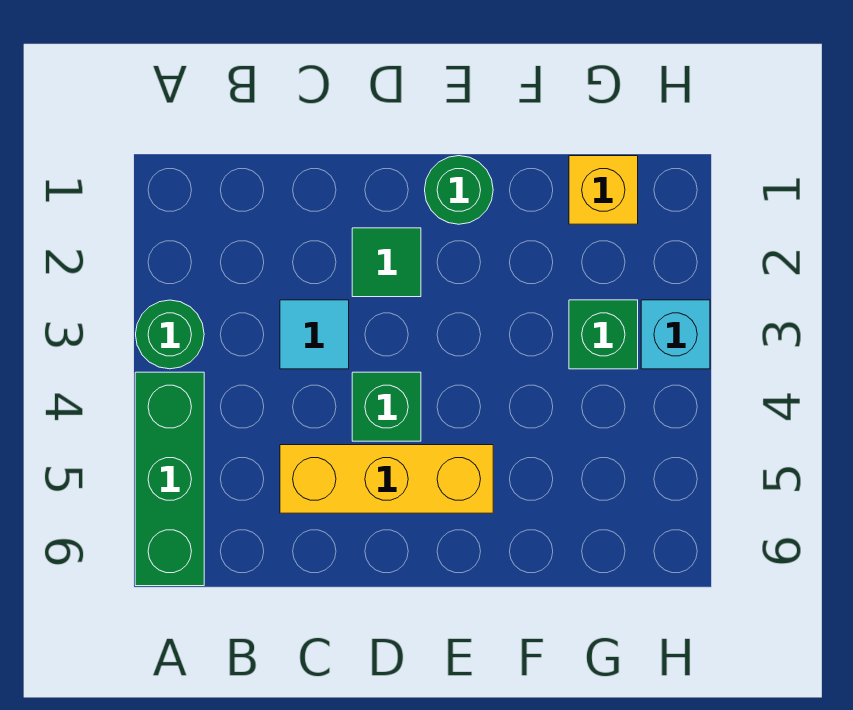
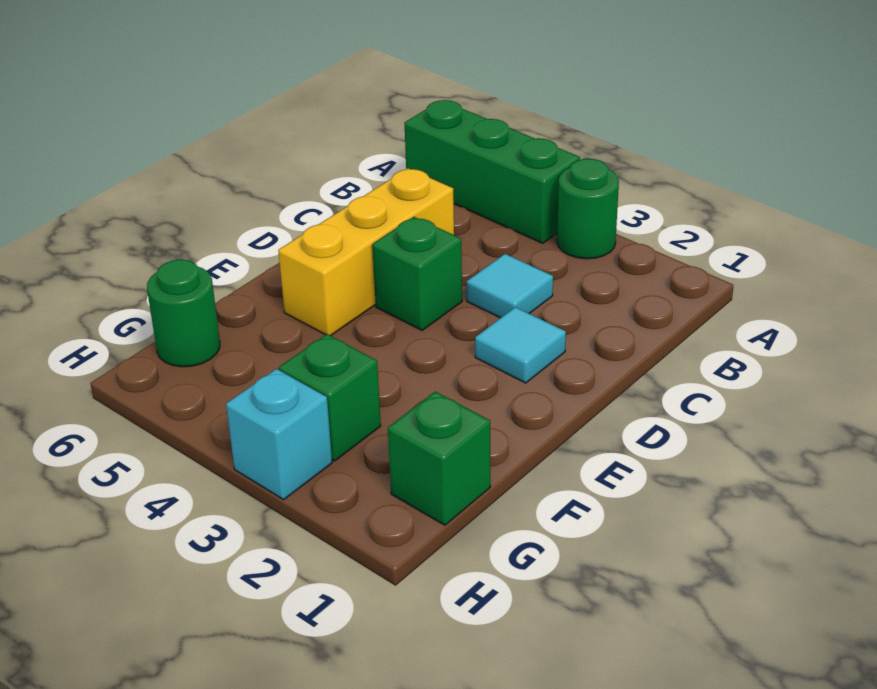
green 1x1 tile [352,228,421,297] -> cyan 1x1 tile [475,307,566,383]
green 1x1 round brick [425,156,493,224] -> green 1x1 round brick moved to [147,260,220,367]
yellow 1x1 brick [569,156,638,224] -> green 1x1 brick [388,392,490,525]

